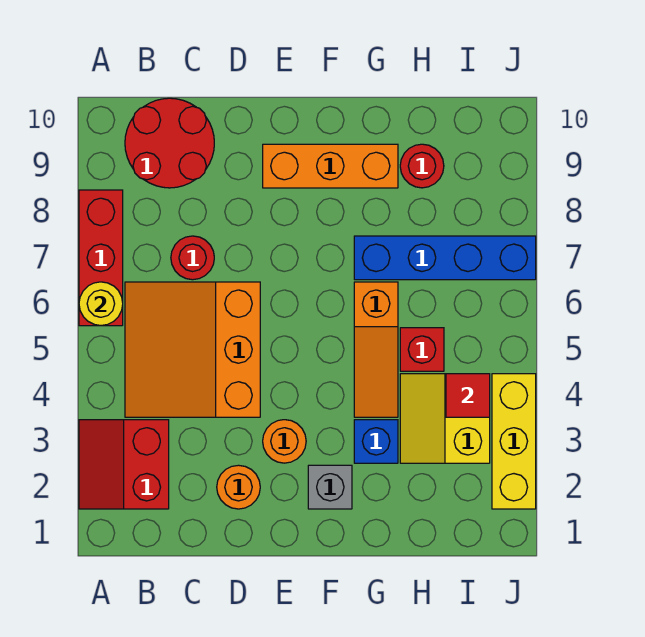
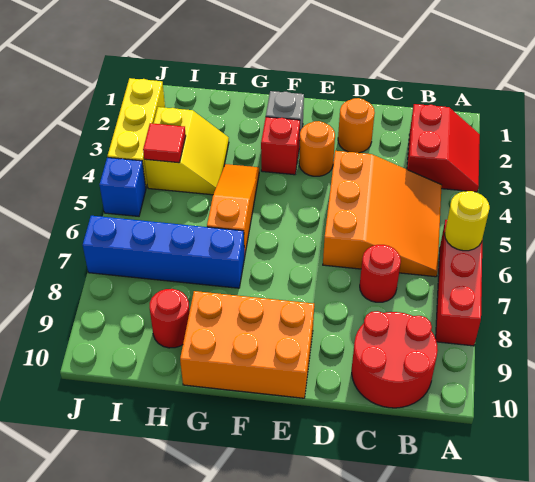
orange 1x3 brick [263,144,398,188] -> orange 2x3 brick [180,291,314,398]
blue 1x1 brick [354,420,398,463] -> blue 1x1 brick moved to [99,157,146,216]
red 1x1 brick [400,328,444,371] -> red 1x1 brick moved to [261,117,300,175]

